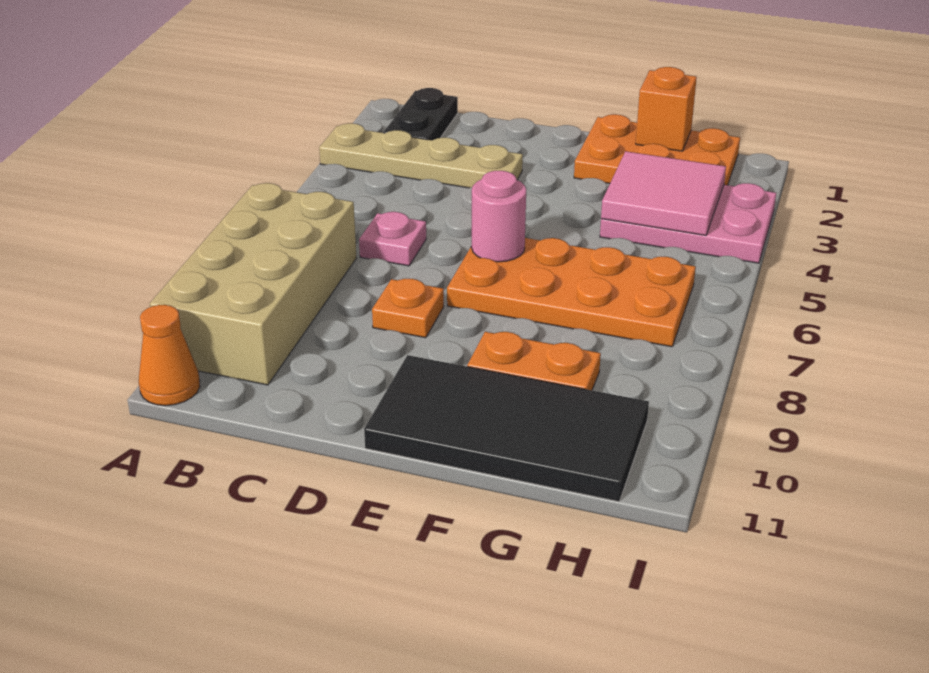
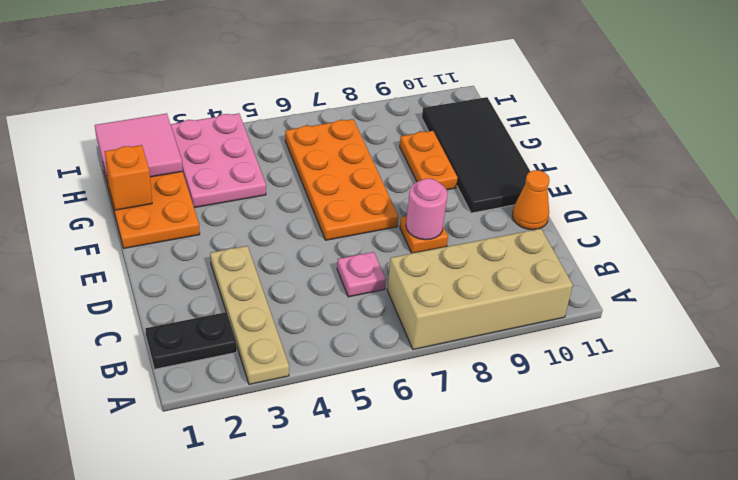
orange 1x1 cone [139,305,200,406] -> orange 1x1 cone moved to [512,170,550,230]
pink 1x1 round brick [471,171,526,262] -> pink 1x1 round brick moved to [406,179,448,240]
pink 2x2 tile [601,151,726,235] -> pink 2x2 tile moved to [95,113,183,181]

